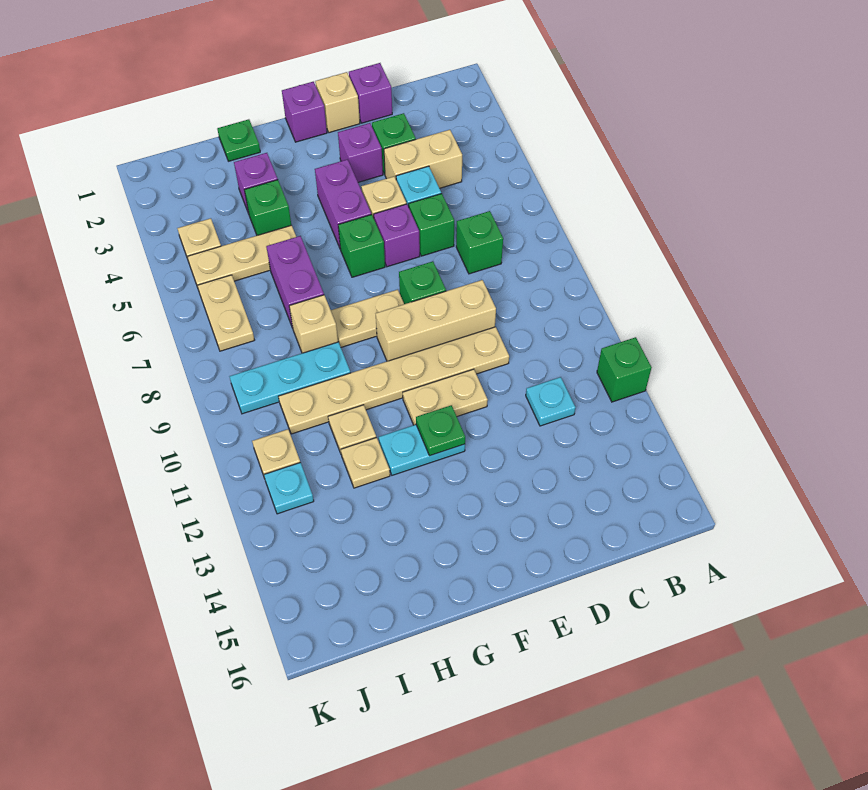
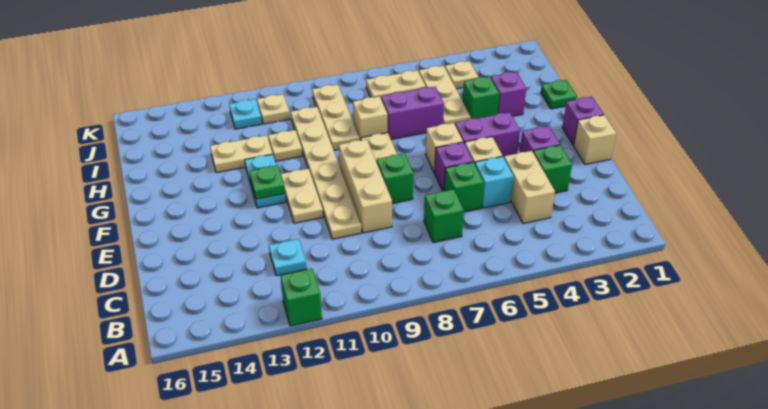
purple 1x1 brick [349,63,392,123] -> none
green 1x1 brick [338,214,385,277] -> tan 1x1 brick [426,123,463,173]
cyan 1x3 plate [230,342,350,414] -> tan 1x3 plate [312,85,359,150]
tan 1x1 plate [341,437,390,488] -> tan 1x2 plate [210,135,273,173]

